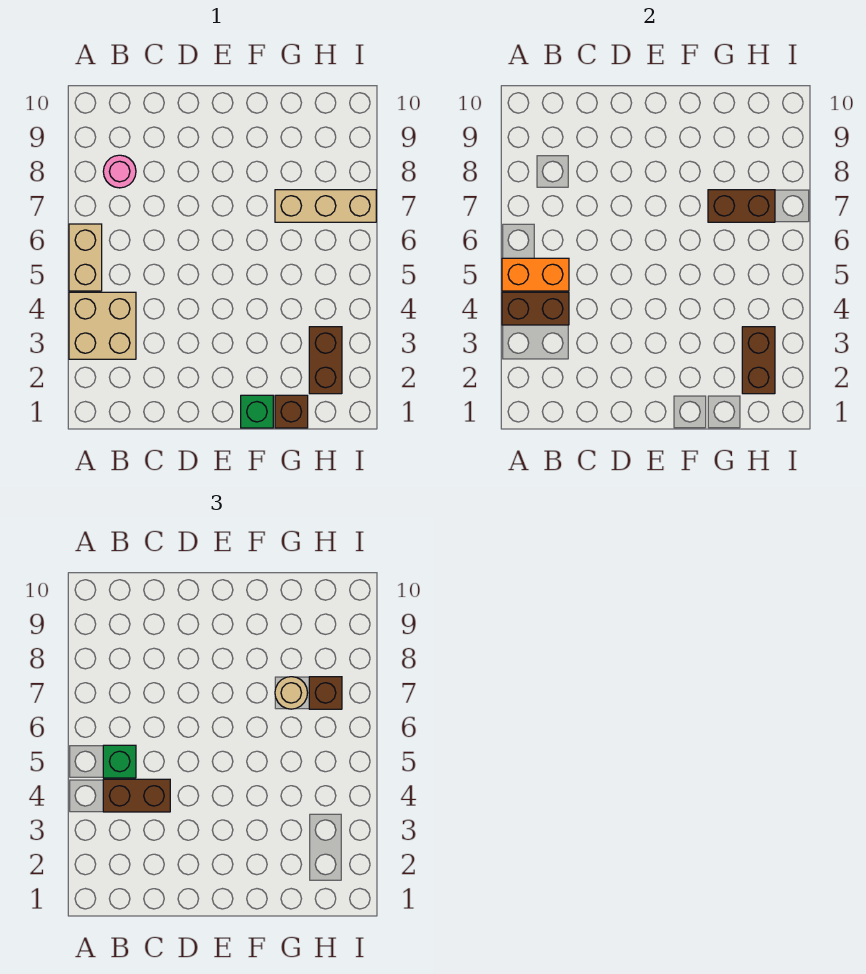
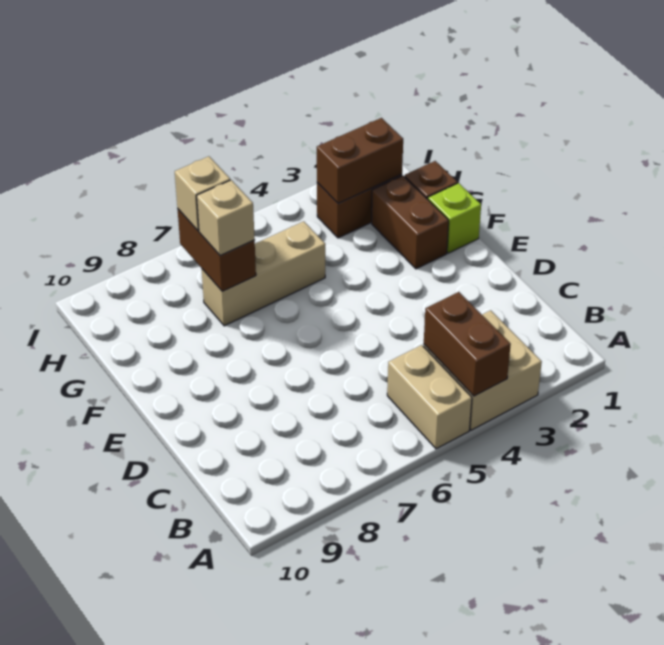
tan 1x2 brick [69,224,102,291] -> tan 1x2 brick turned to [387,345,472,449]
orange 1x2 brick [502,258,569,291] -> none
brown 1x2 brick [103,779,170,812] -> brown 1x2 brick moved to [372,176,449,269]
green 1x1 brick [103,745,136,778] -> none
pink 1x1 round brick [103,155,136,188] -> none
green 1x1 brick [241,395,273,428] -> lime 1x1 brick [428,183,481,253]
tan 1x3 brick [275,190,376,222] -> tan 1x3 brick turned to [202,221,325,326]
tan 1x1 round brick [275,677,308,709] -> tan 1x1 brick [197,180,255,256]
brown 1x1 brick [309,677,342,709] -> tan 1x1 brick [175,156,230,231]

